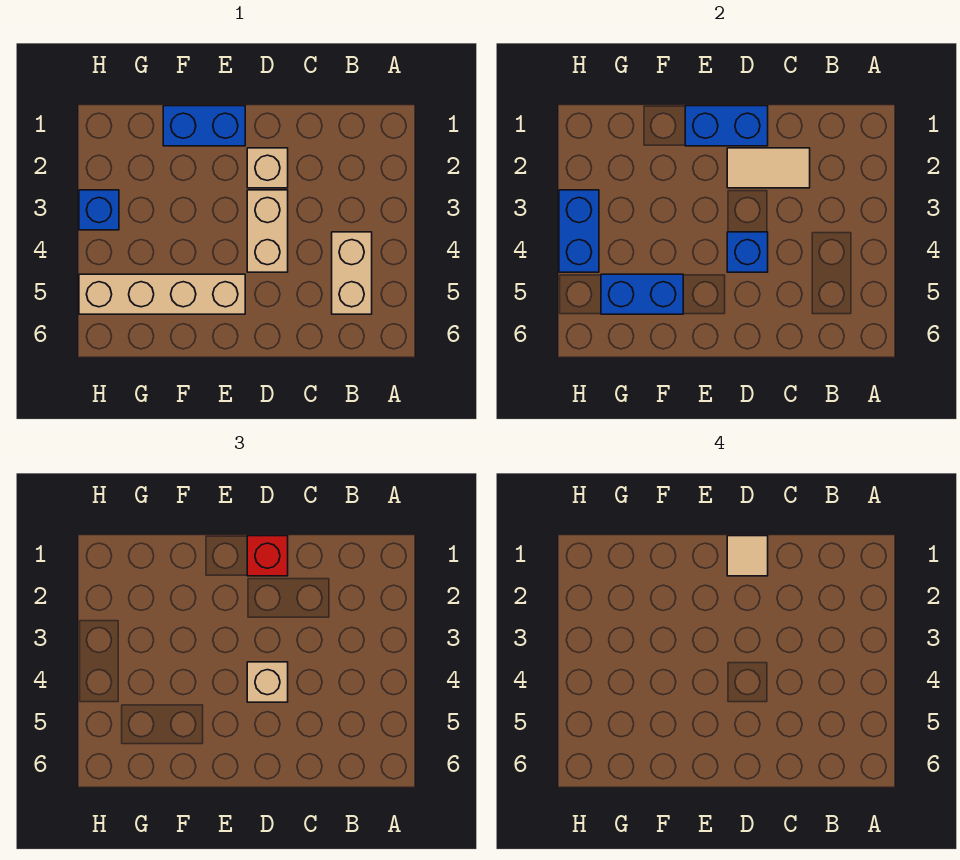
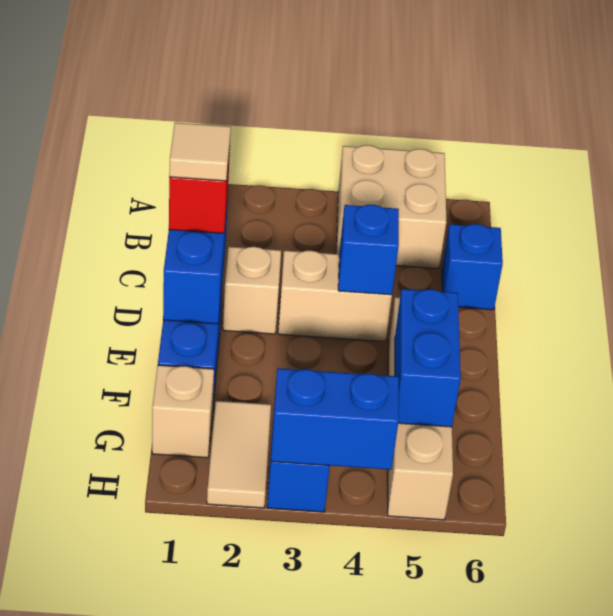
tan 1x2 brick [332,232,372,314] -> tan 2x2 brick [336,145,446,268]
tan 1x2 tile [727,148,810,188] -> tan 1x2 tile moved to [207,401,271,508]
none -> blue 1x1 brick [442,224,503,310]
tan 1x1 brick [247,662,288,702] -> tan 1x1 brick moved to [152,365,214,458]

